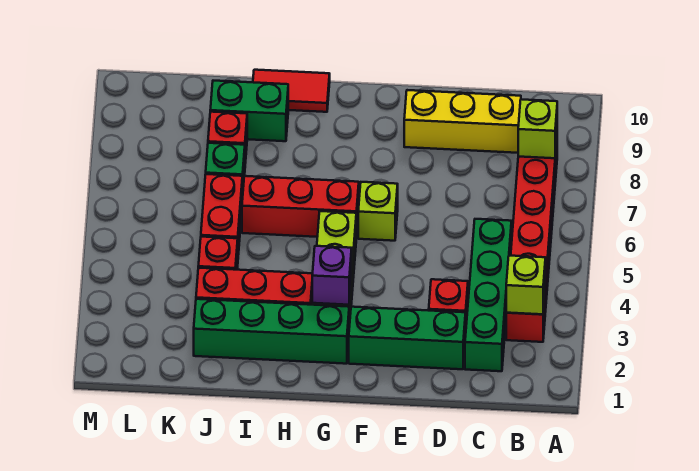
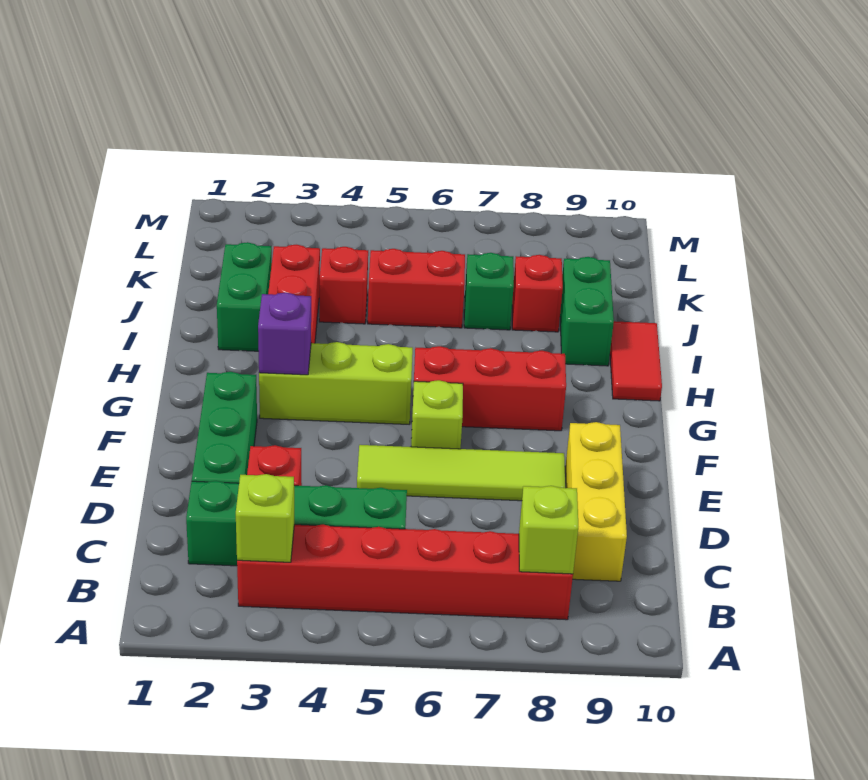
none -> lime 1x4 tile [357,445,566,501]
green 1x4 brick [194,299,349,364] -> green 1x2 brick [217,242,272,351]
red 1x3 brick [242,176,359,239] -> red 1x3 brick turned to [413,346,566,431]

